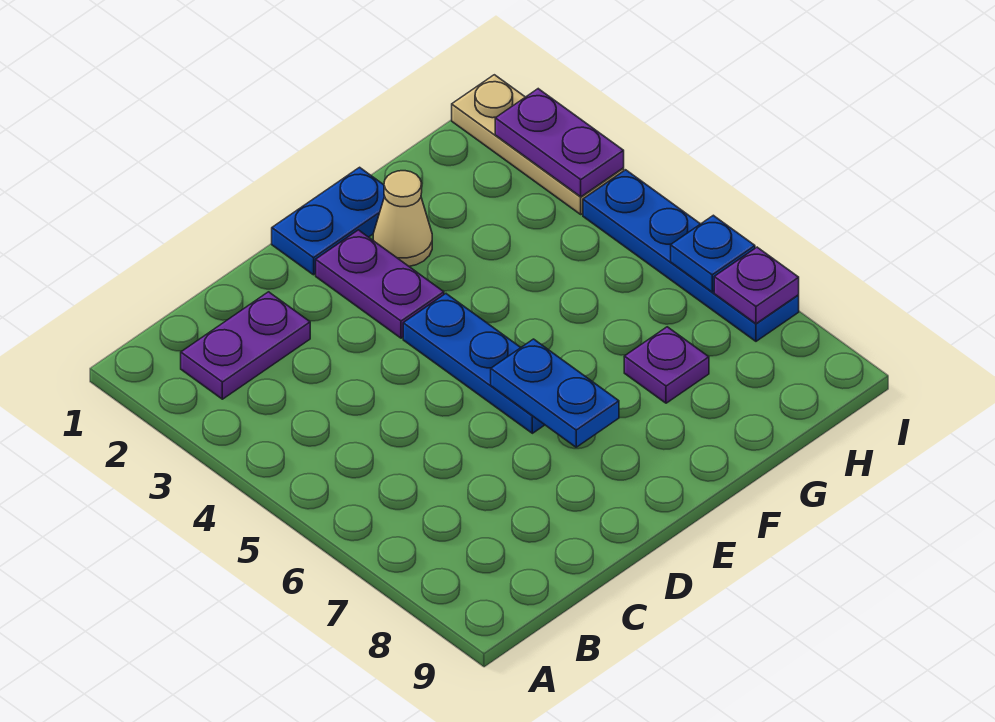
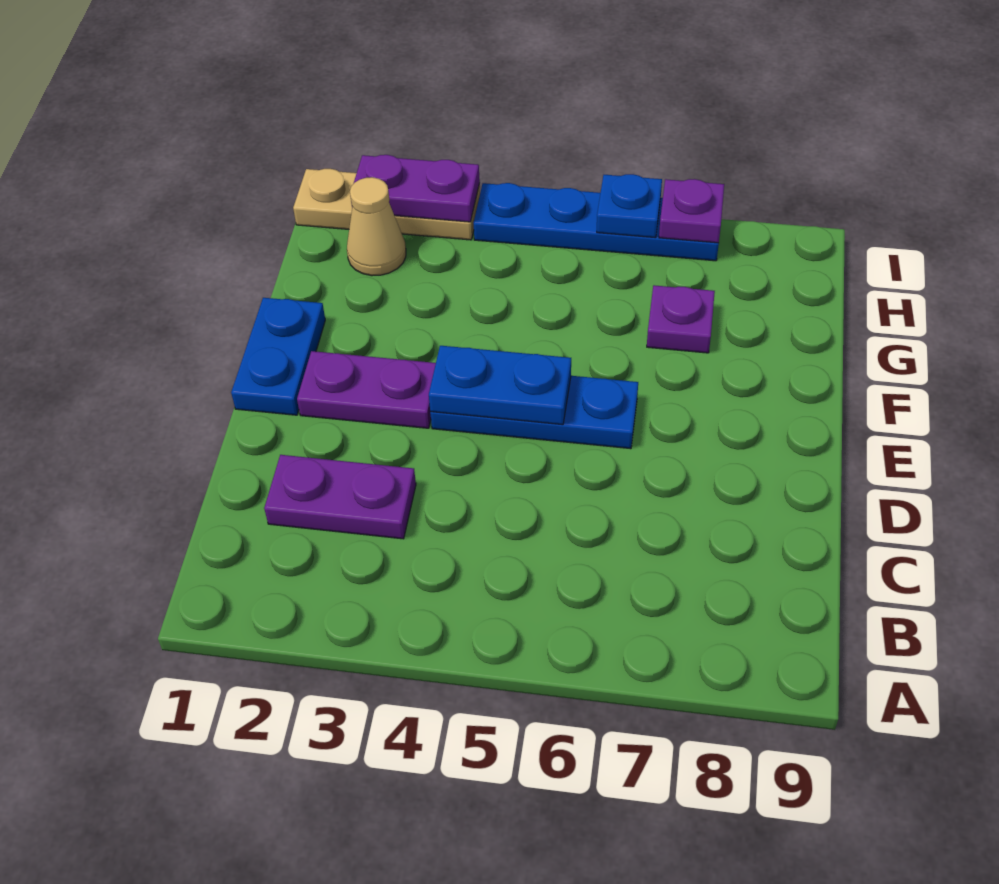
purple 1x2 plate [181,292,310,399] -> purple 1x2 plate turned to [264,455,416,539]
blue 1x2 plate [491,339,619,447] -> blue 1x2 plate moved to [429,346,571,425]
tan 1x1 cone [373,171,432,266] -> tan 1x1 cone moved to [347,177,406,276]

